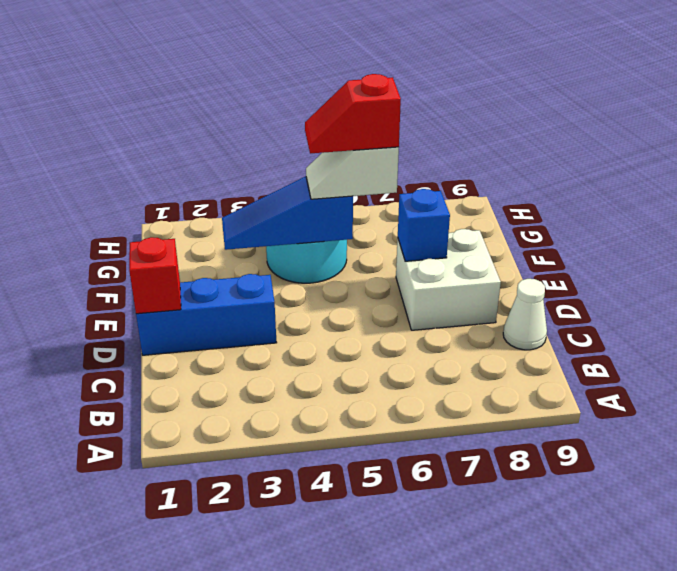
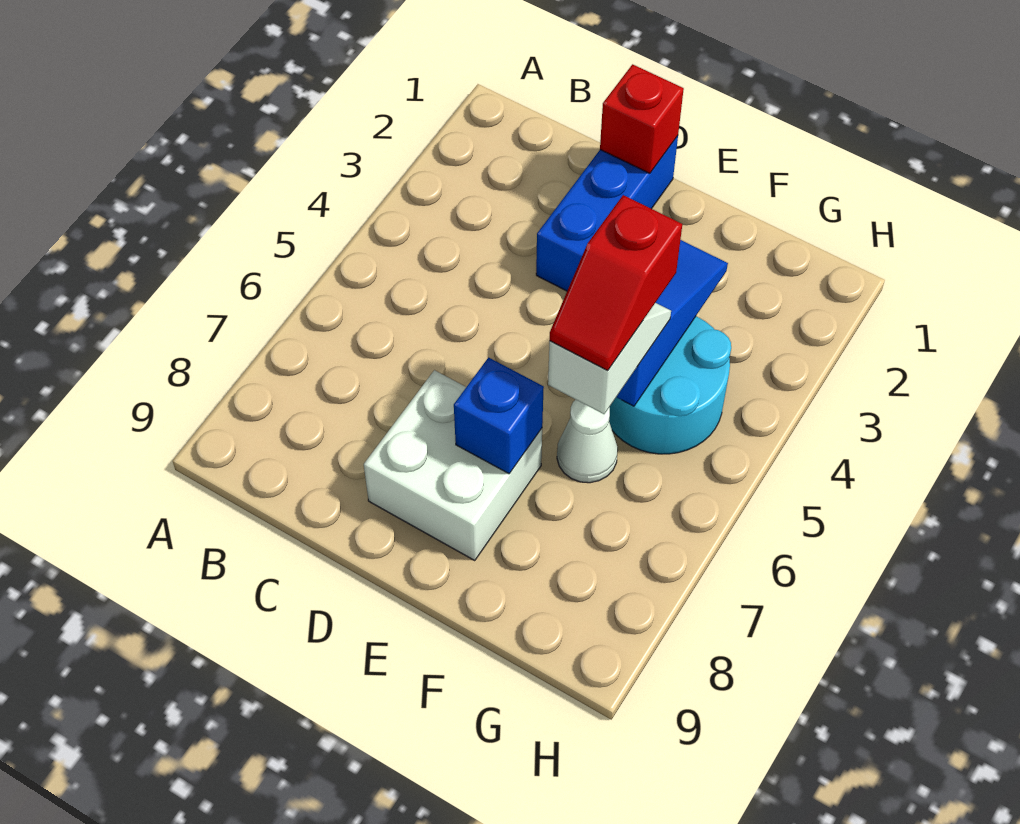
white 1x1 cone [503,279,547,350] -> white 1x1 cone moved to [557,400,618,483]
red 1x2 slope [305,74,401,154] -> red 1x2 slope turned to [550,195,682,371]

